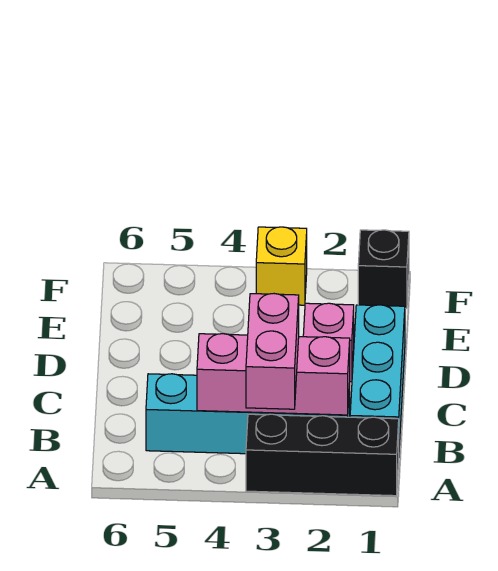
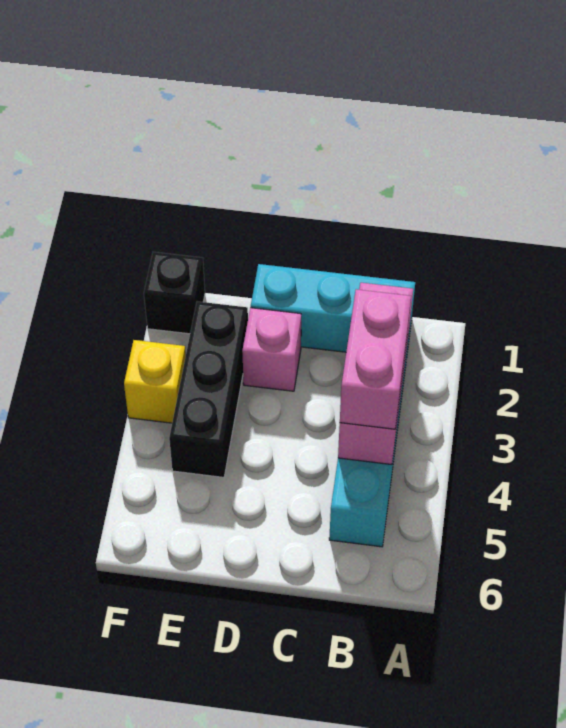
black 1x3 brick [246,414,399,496] -> black 1x3 brick moved to [169,301,248,477]
pink 1x2 brick [246,294,299,409] -> pink 1x2 brick turned to [340,289,411,429]

